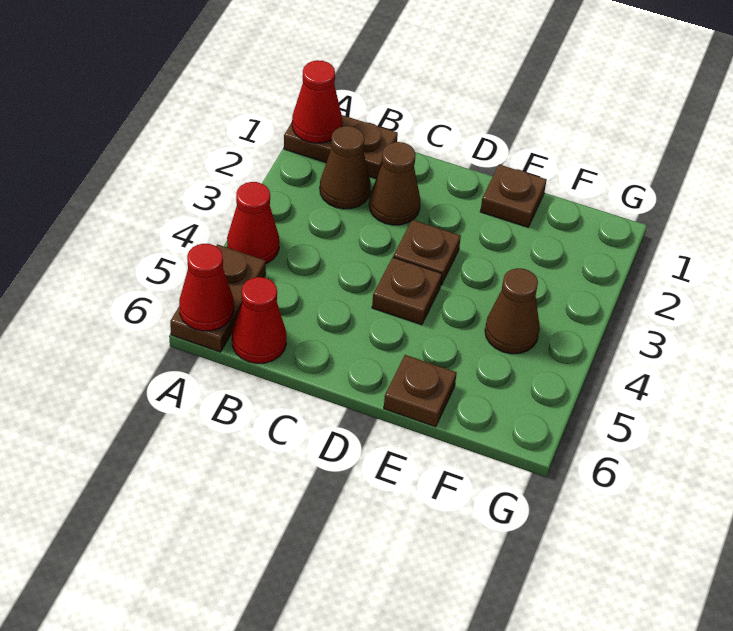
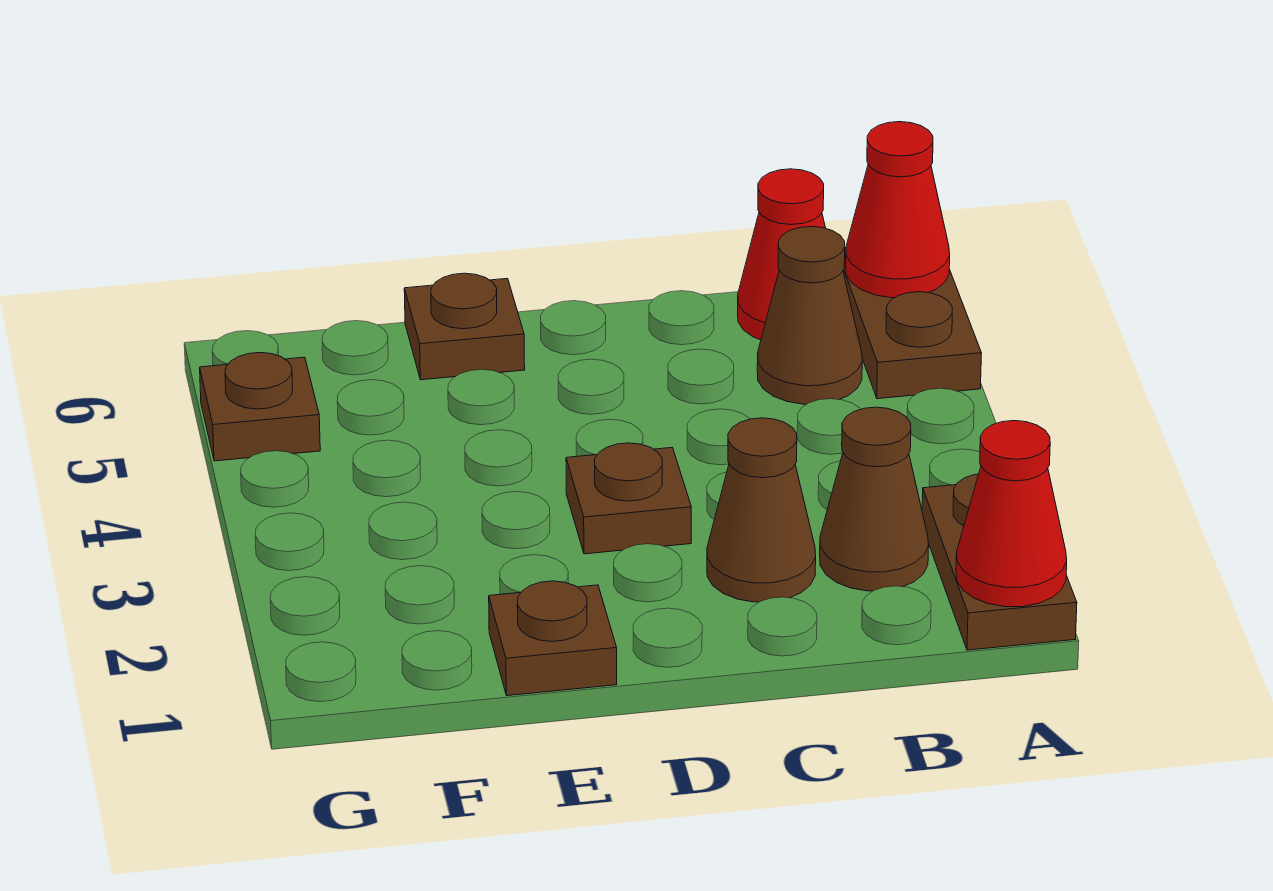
brown 1x2 plate [284,115,398,179] -> brown 1x2 plate turned to [922,474,1077,650]
red 1x1 cone [227,182,279,264] -> none
brown 1x1 plate [372,257,442,325] -> brown 1x1 plate moved to [200,353,320,461]
brown 1x1 cone [485,268,540,354] -> brown 1x1 cone moved to [757,227,862,404]

